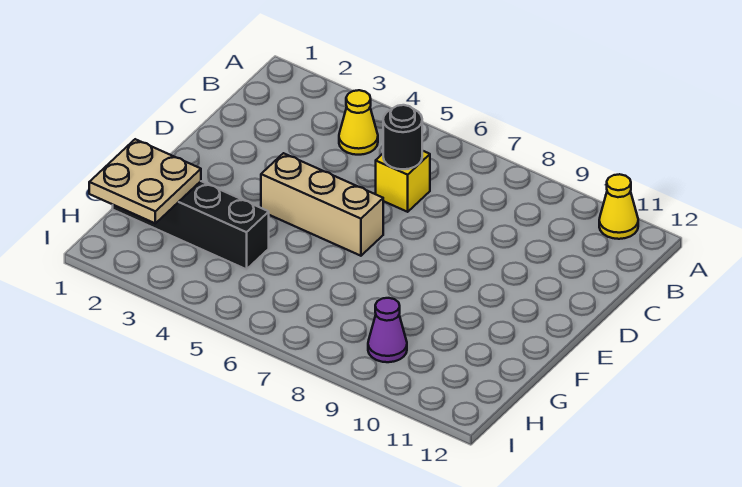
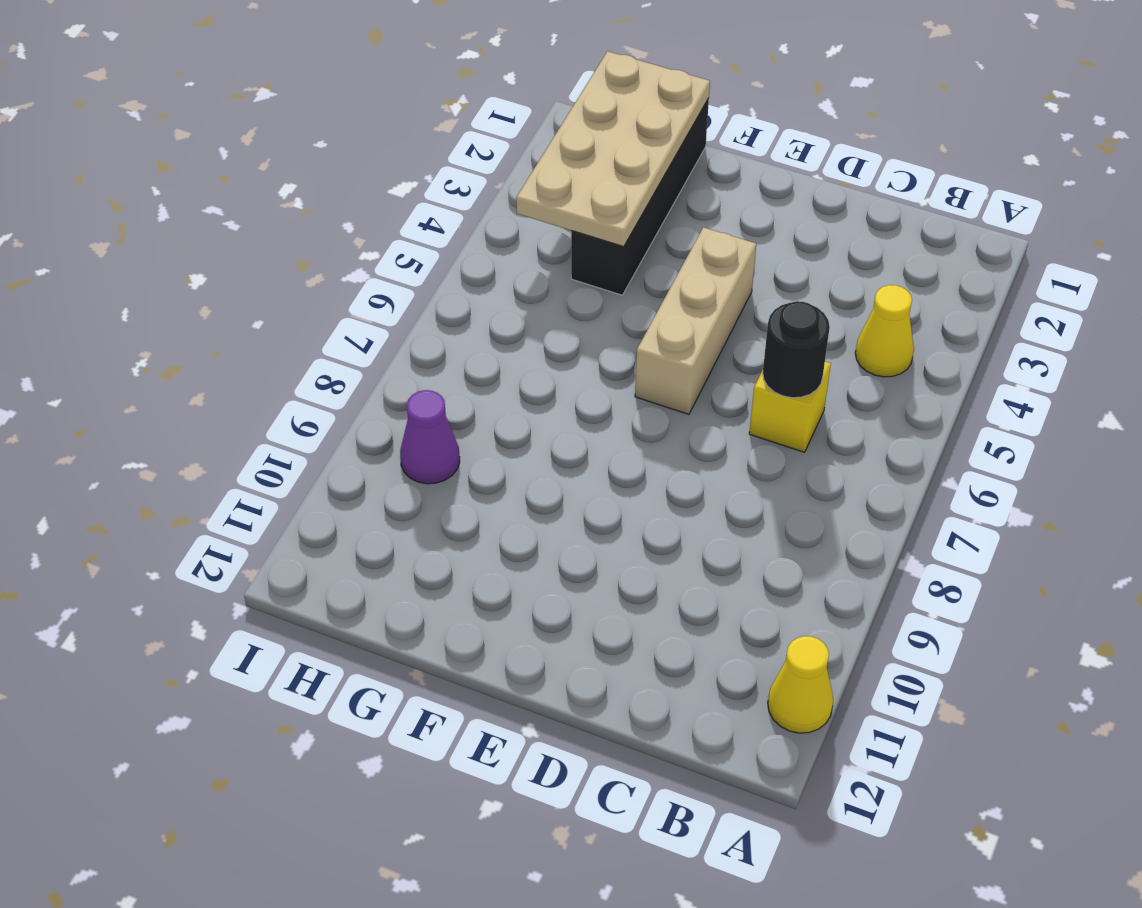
tan 2x2 plate [89,139,201,223] -> tan 2x4 plate [516,51,710,247]

